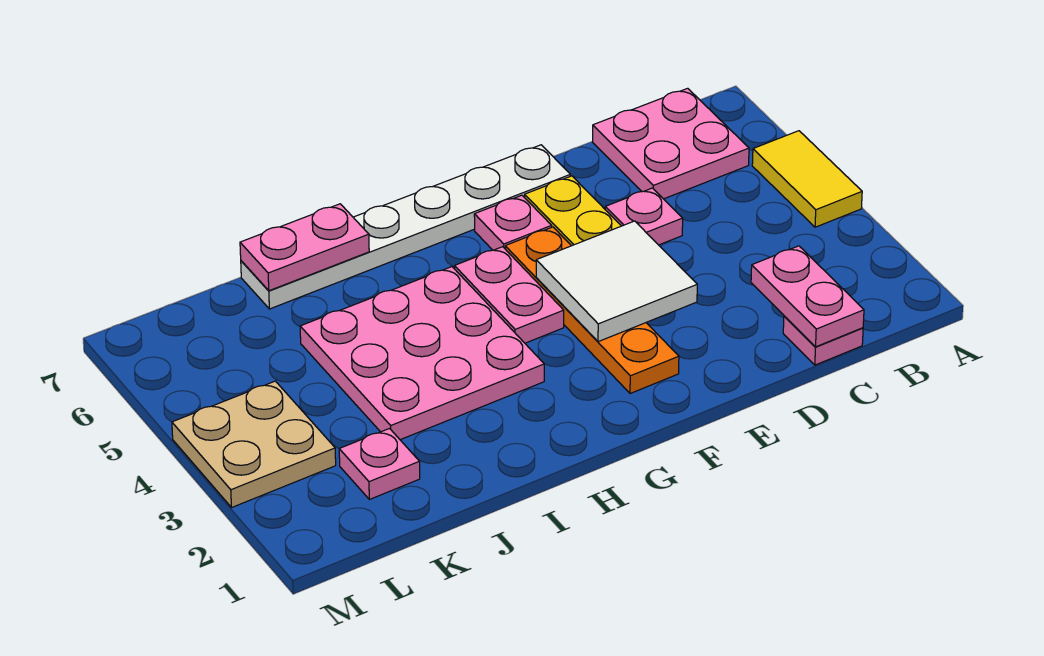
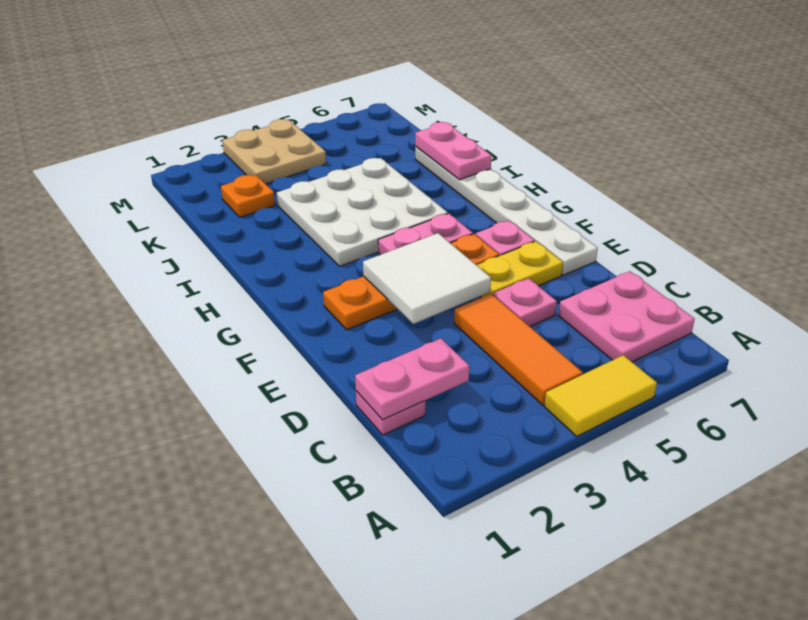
none -> orange 1x3 tile [454,294,583,405]
pink 3x3 plate [300,267,544,440] -> white 3x3 plate [277,158,448,266]
pink 1x1 plate [339,429,420,499] -> orange 1x1 plate [221,175,275,217]

